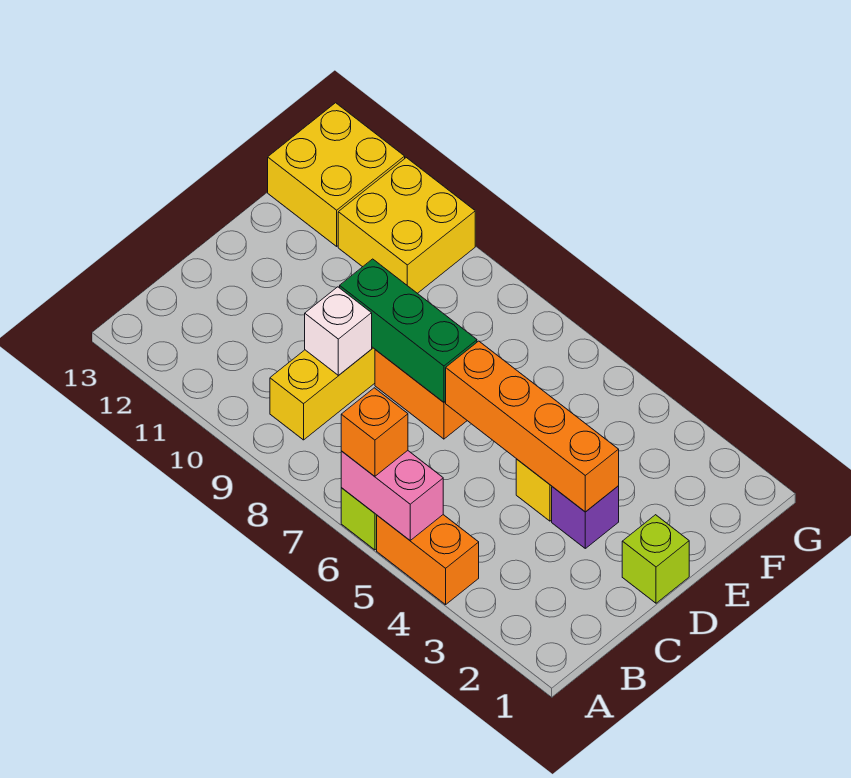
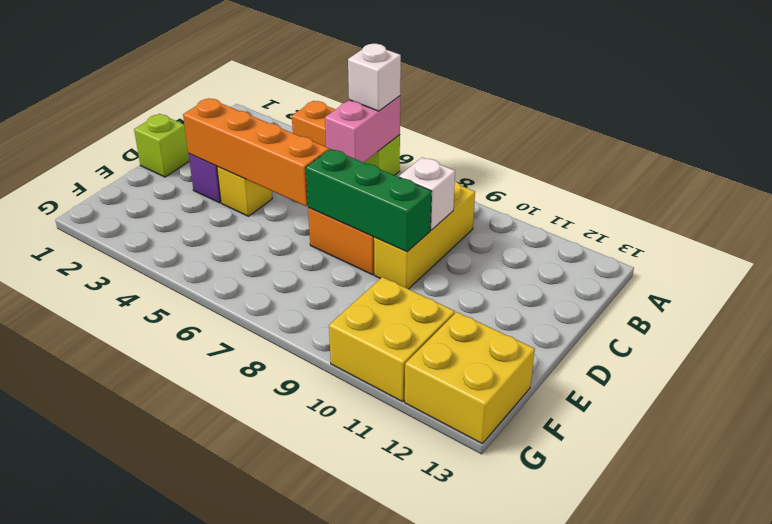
pink 1x2 brick [341,451,443,540] -> pink 1x2 brick turned to [325,96,400,163]
orange 1x1 brick [341,388,408,476] -> white 1x1 brick [348,44,401,111]

